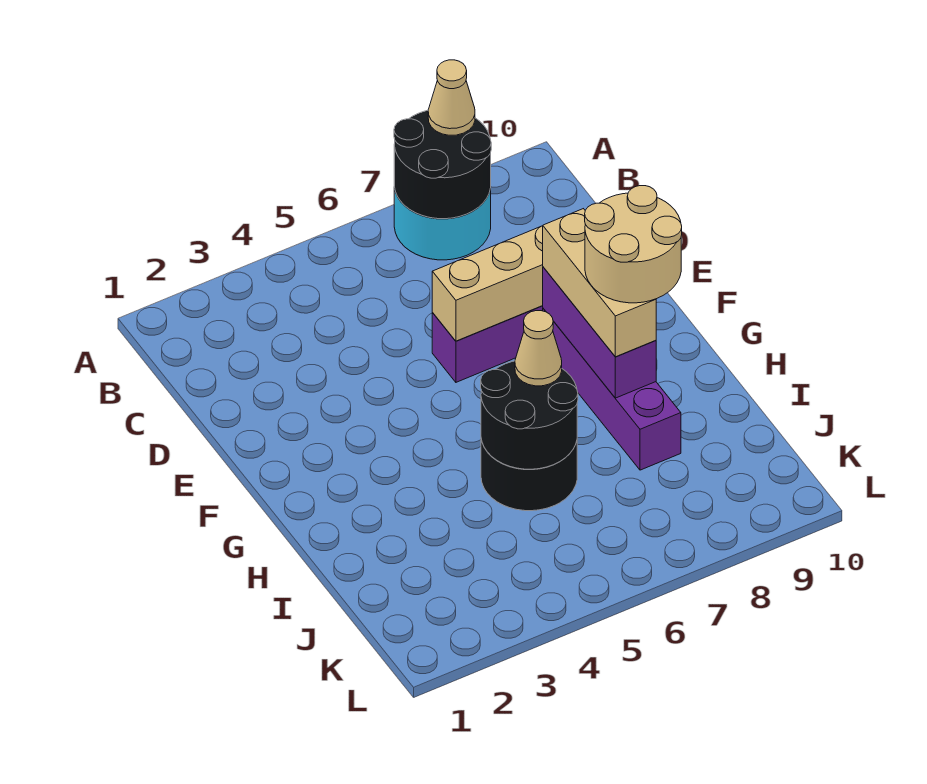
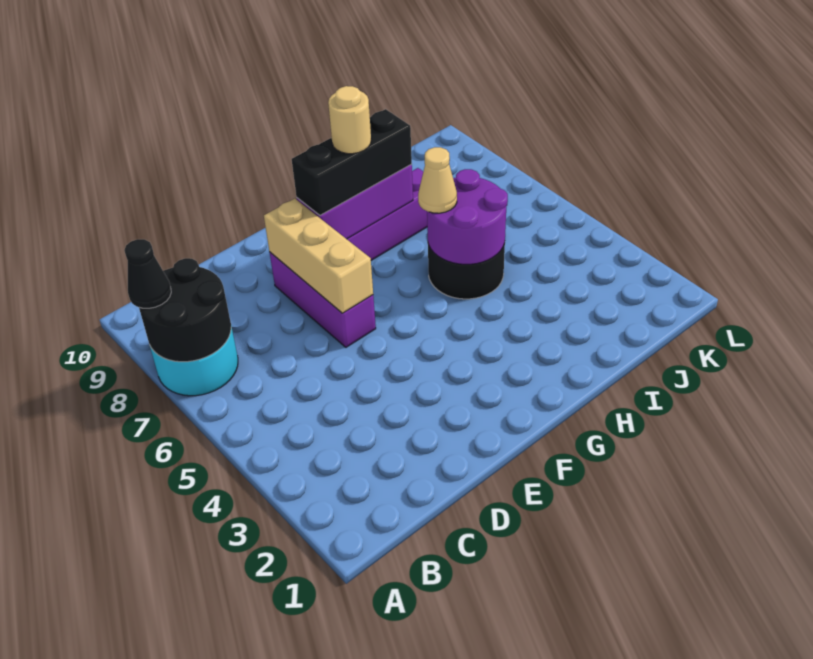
tan 1x1 cone [428,60,475,135] -> black 1x1 cone [124,239,171,308]
tan 1x3 brick [543,209,656,357] -> black 1x3 brick [292,109,412,215]
tan 2x2 round brick [585,186,682,303] -> tan 1x1 round brick [328,86,371,154]
black 2x2 round brick [481,361,578,469] -> purple 2x2 round brick [427,169,508,264]

